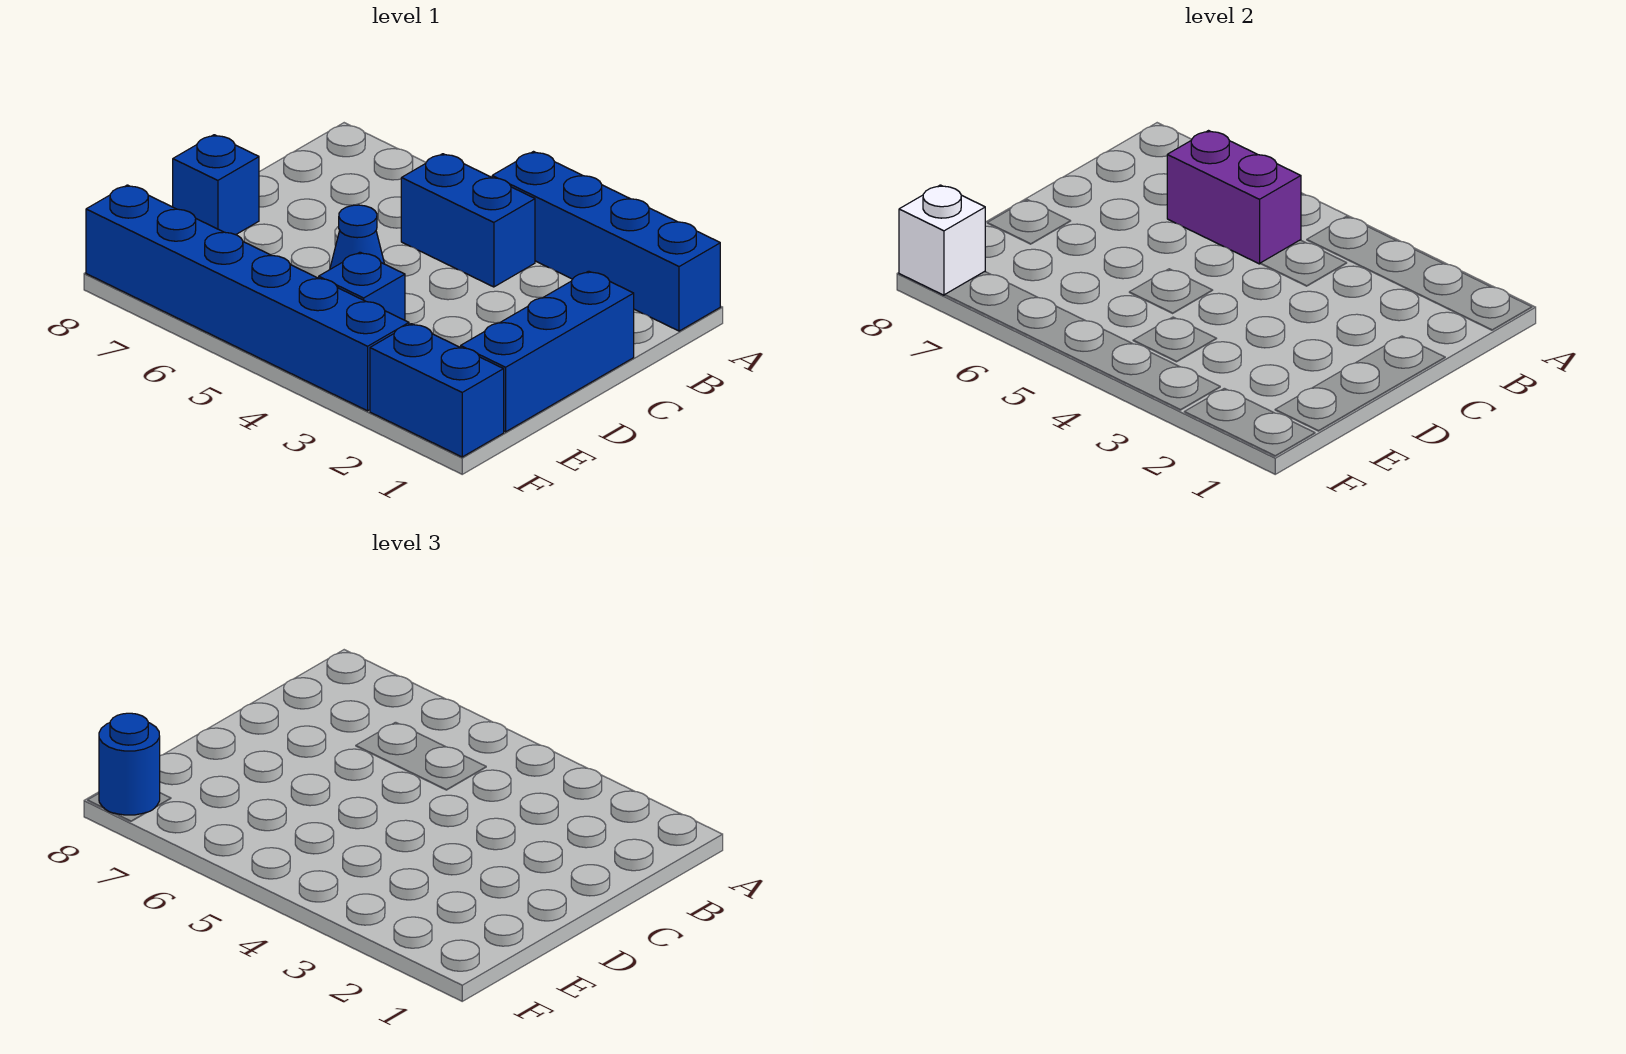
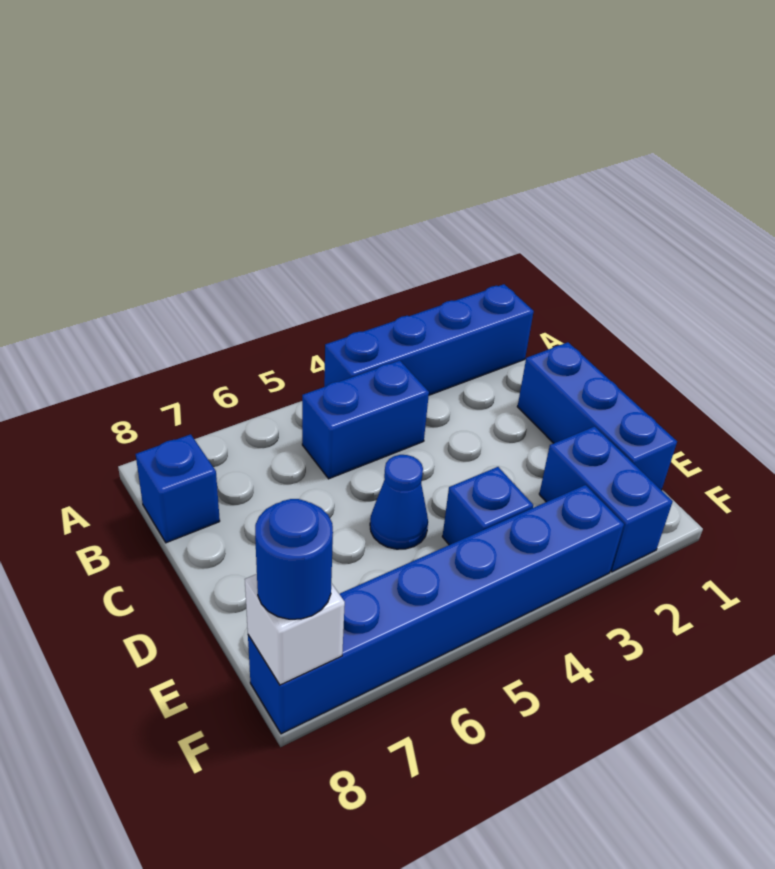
purple 1x2 brick [1167,131,1301,264] -> none
blue 1x1 brick [173,135,259,235] -> blue 1x1 brick moved to [136,434,220,543]
blue 1x2 brick [370,324,504,457] -> blue 1x2 brick turned to [539,426,673,572]

